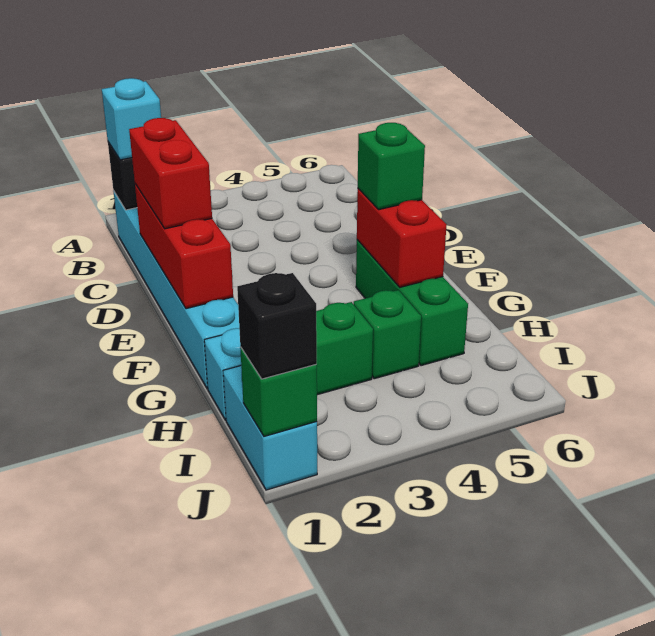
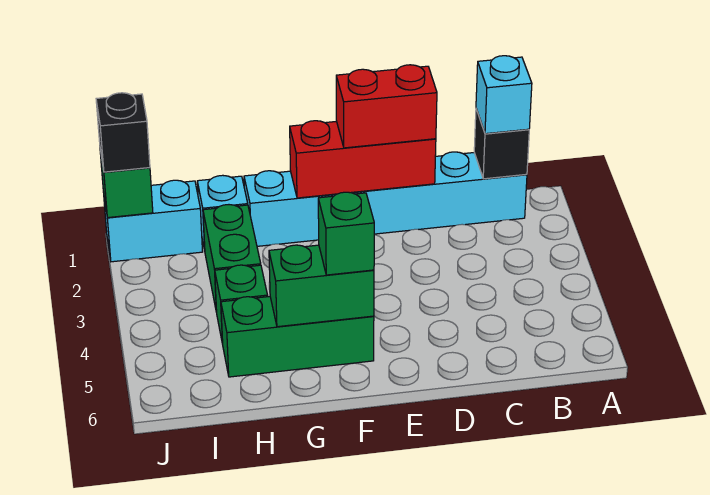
red 1x2 brick [357,189,447,287] -> green 1x2 brick [269,245,374,327]

